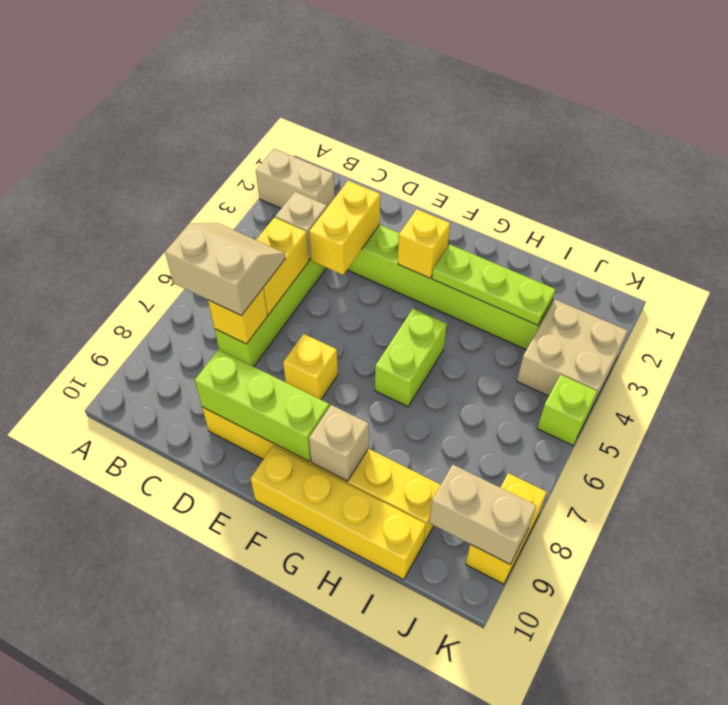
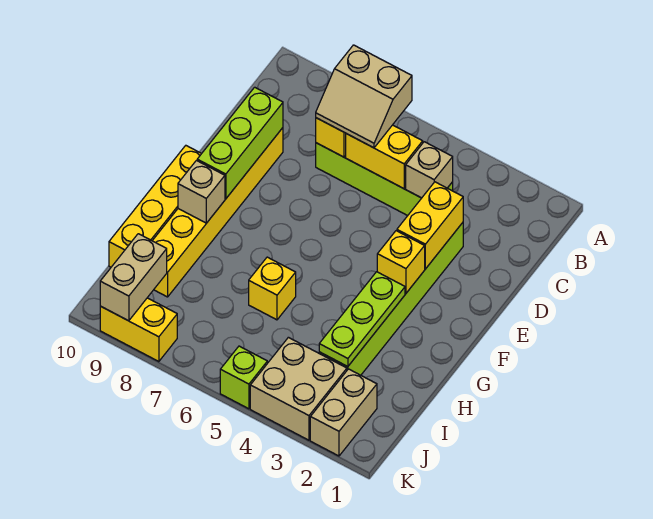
tan 1x2 brick [256,149,335,208] -> tan 1x2 brick moved to [310,369,377,456]
tan 2x2 slope [165,223,285,316] -> tan 2x2 slope turned to [316,45,412,148]
yellow 1x2 brick [309,181,380,275] -> yellow 1x2 brick turned to [397,182,463,269]
yellow 1x1 brick [283,334,338,399] -> yellow 1x1 brick moved to [249,257,296,320]
lime 1x2 brick [375,309,447,407] -> none

